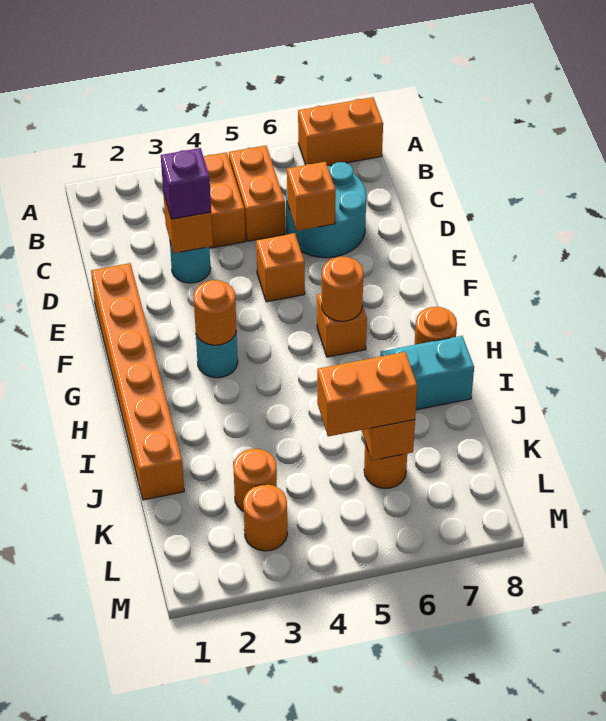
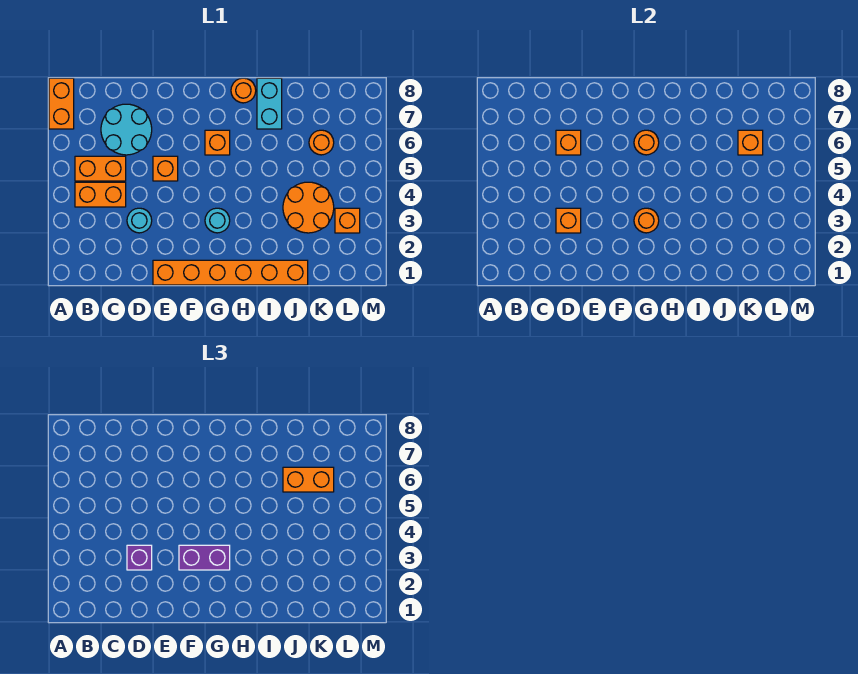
none -> purple 1x2 brick [179,545,230,570]
orange 1x1 round brick [233,449,277,511] -> orange 2x2 round brick [283,182,334,233]
orange 1x2 brick [317,352,417,436] -> orange 1x2 brick turned to [283,467,334,492]
orange 1x1 round brick [243,484,287,551] -> orange 1x1 brick [335,208,360,233]

